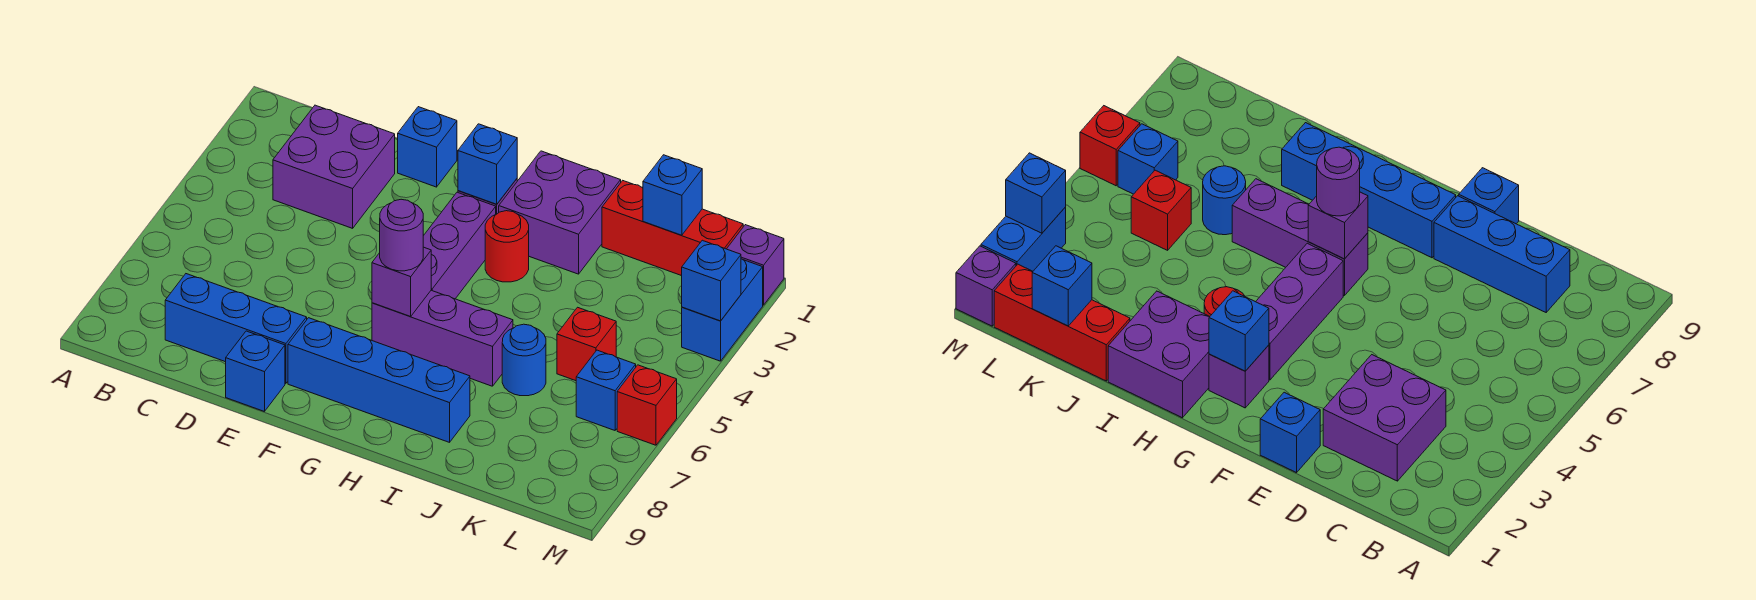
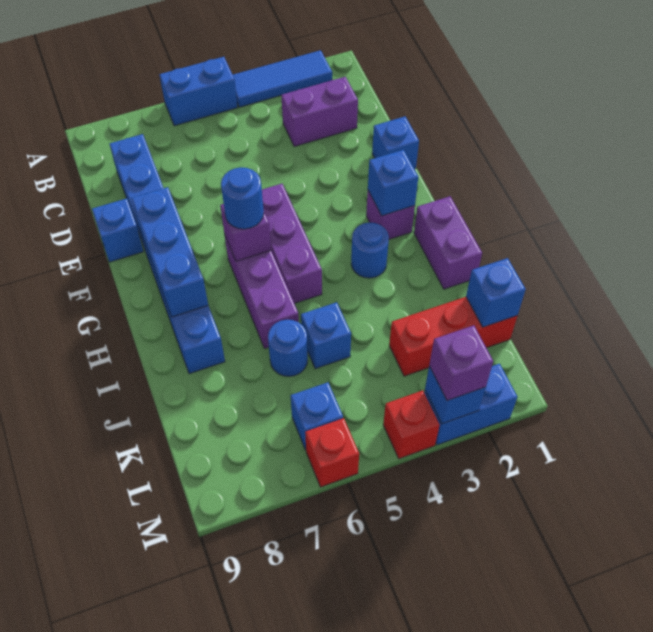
none -> blue 1x3 tile [233,50,332,107]
none -> blue 1x2 brick [159,57,238,126]
purple 2x2 brick [273,105,395,228] -> purple 1x2 brick [281,77,358,147]
none -> blue 1x3 brick [131,187,208,317]
purple 1x3 brick [423,192,496,299] -> purple 1x3 brick turned to [262,184,322,303]
purple 1x1 round brick [380,199,423,271] -> blue 1x1 round brick [221,168,264,229]
purple 2x2 brick [499,151,621,274] -> purple 1x2 brick [414,196,482,289]
red 1x1 round brick [485,211,529,282] -> blue 1x1 round brick [351,222,389,278]
red 1x3 brick [602,180,743,276] -> red 1x3 brick turned to [389,297,517,376]
none -> blue 1x1 brick [301,302,351,369]
red 1x1 brick [557,307,616,381] -> red 1x1 brick moved to [383,390,440,459]
purple 1x1 brick [727,225,784,305] -> purple 1x1 brick moved to [429,325,493,401]

